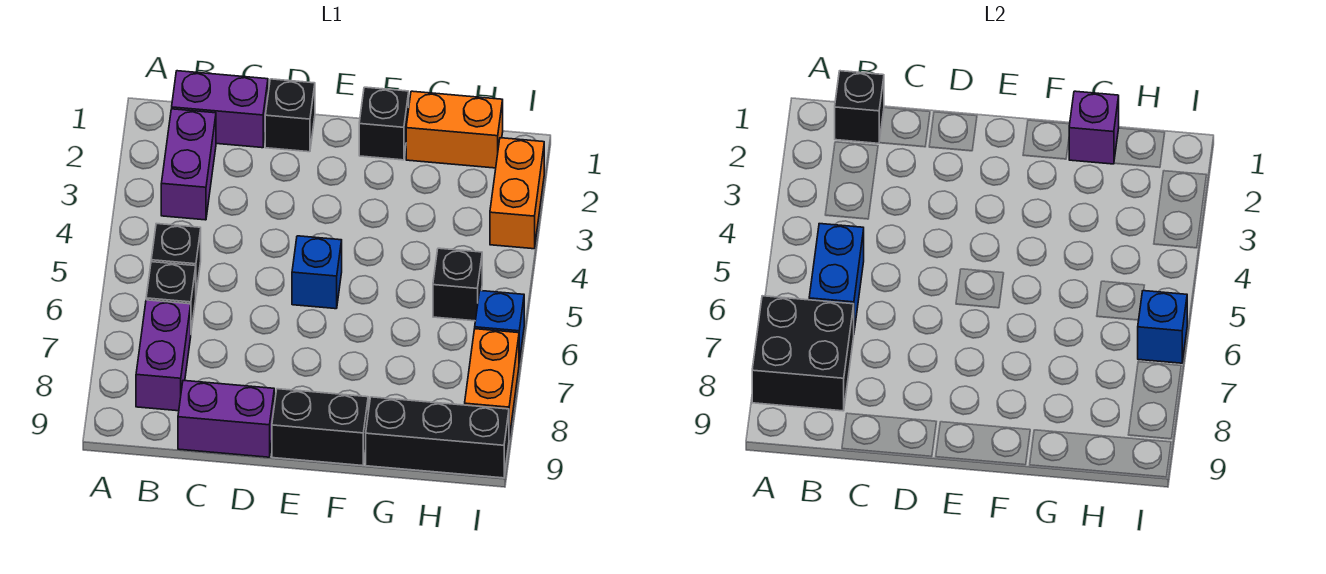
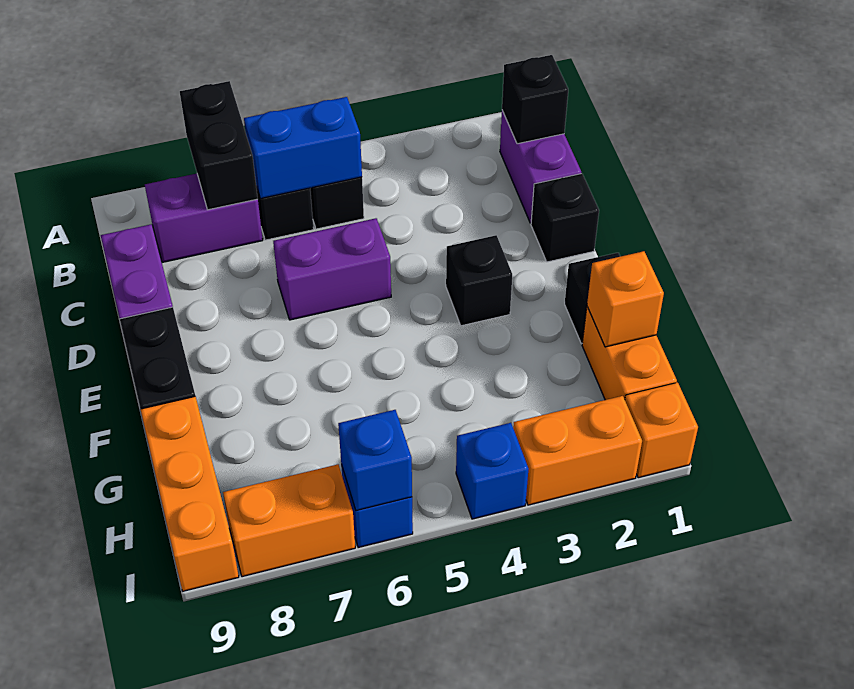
black 2x2 brick [752,296,854,411] -> black 1x2 brick [180,81,258,210]
purple 1x2 brick [161,109,216,220] -> purple 1x2 brick moved to [273,218,391,320]
blue 1x1 brick [292,236,342,309] -> blue 1x1 brick moved to [456,423,528,519]
purple 1x1 brick [1069,91,1119,164] -> orange 1x1 brick [587,251,664,347]
black 1x3 brick [366,397,509,478] -> orange 1x3 brick [140,396,239,591]
black 1x1 brick [433,248,482,321] -> black 1x1 brick moved to [446,235,512,326]
none -> orange 1x1 brick [625,383,698,478]

